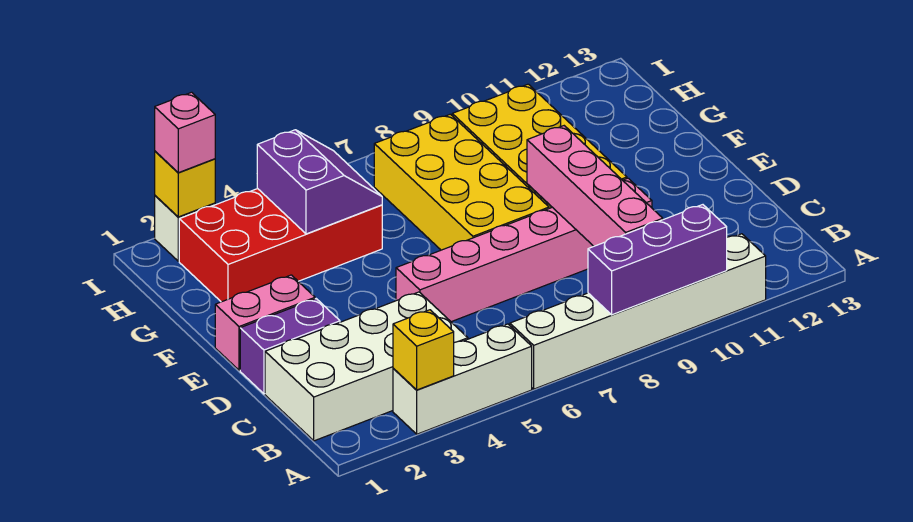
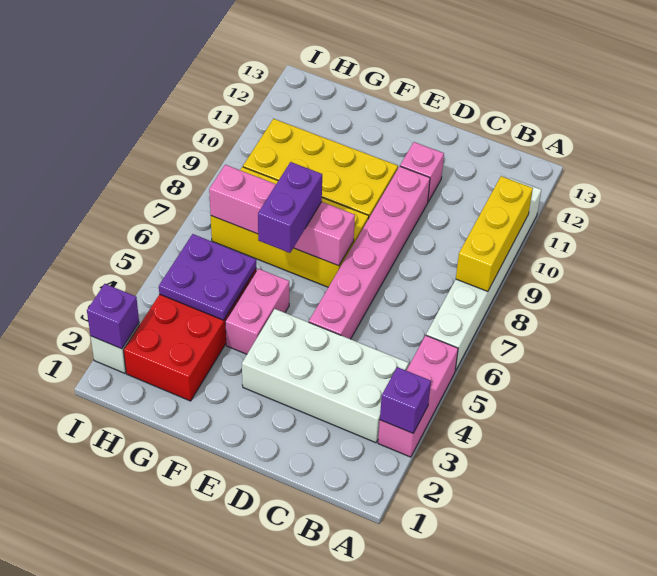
white 1x3 brick [393,324,532,434] -> pink 1x3 brick [378,335,458,457]
yellow 1x1 brick [393,310,454,390] -> purple 1x1 brick [380,367,431,433]
purple 1x3 brick [588,205,727,315] -> yellow 1x3 brick [456,176,533,291]
white 2x4 brick [265,292,468,441] -> white 2x4 brick turned to [242,309,409,443]
pink 1x4 brick [527,126,663,246] -> pink 1x4 brick moved to [209,165,355,266]
purple 1x2 brick [240,299,340,394] -> purple 1x2 brick moved to [258,162,322,253]
pink 1x2 brick [215,275,315,370] -> pink 1x2 brick moved to [225,269,289,354]
purple 2x2 slope [257,130,382,234] -> purple 2x2 plate [159,234,256,320]
yellow 1x1 brick [155,151,215,217] -> purple 1x1 brick [87,284,139,349]
pink 1x1 brick [155,92,215,173] -> pink 1x1 brick moved to [400,142,444,202]

